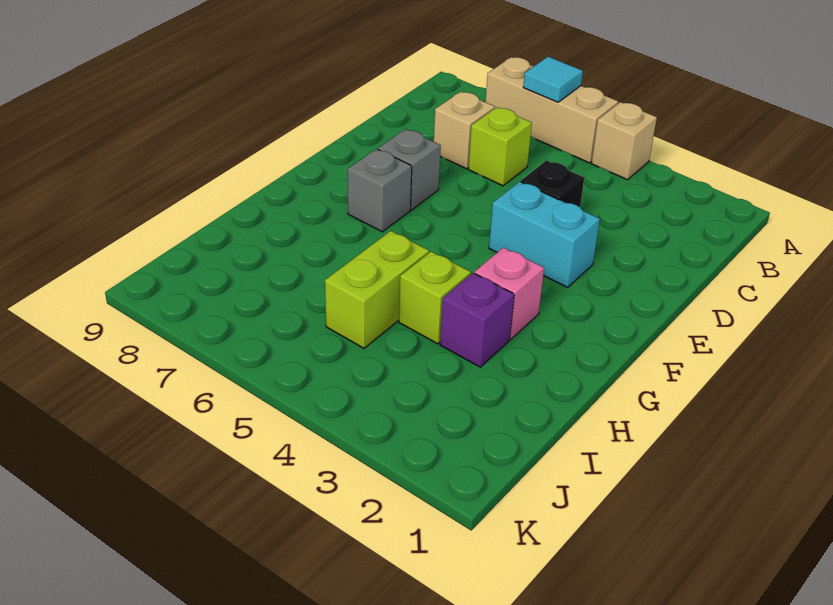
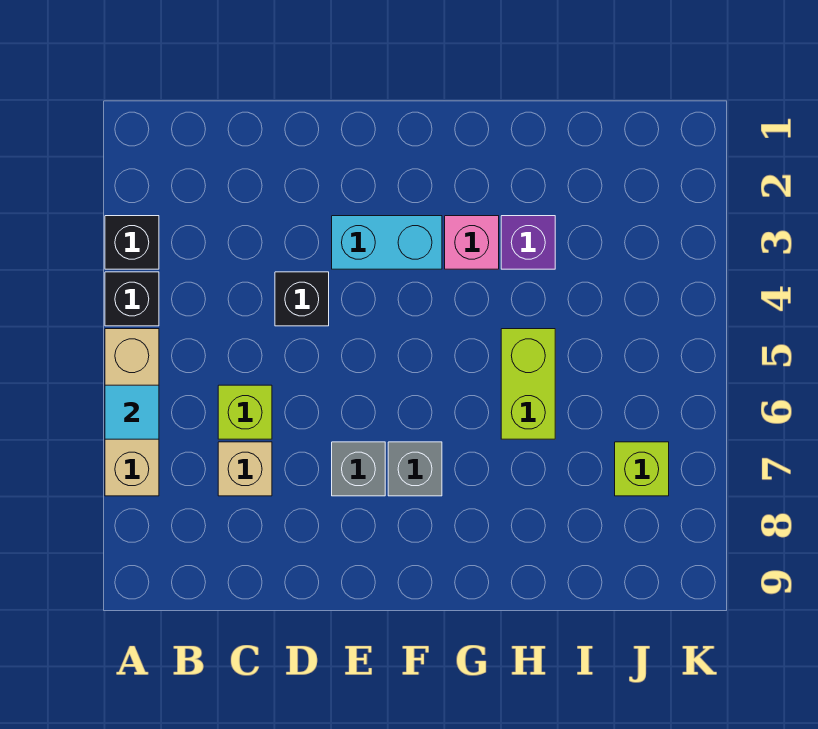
none -> black 1x1 brick [105,216,159,269]
tan 1x1 brick [592,102,657,180] -> black 1x1 brick [105,272,159,326]
cyan 1x2 brick [489,182,600,287] -> cyan 1x2 brick turned to [332,216,442,269]
lime 1x1 brick [399,252,471,344] -> lime 1x1 brick moved to [615,442,669,496]
lime 1x2 brick [325,231,429,348] -> lime 1x2 brick turned to [501,329,555,439]

